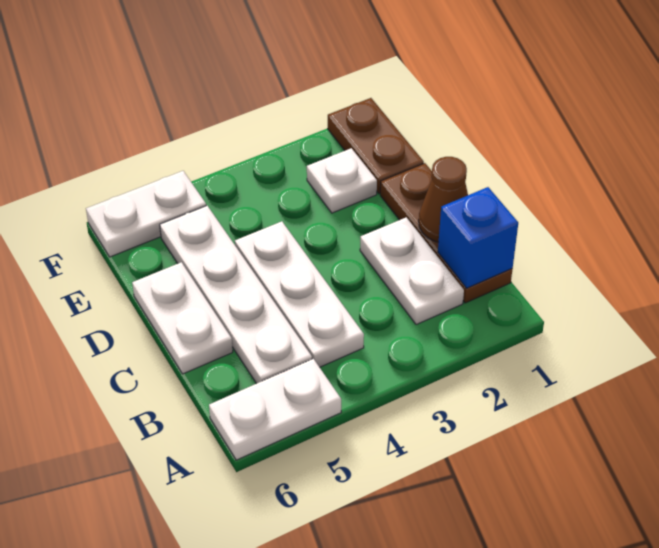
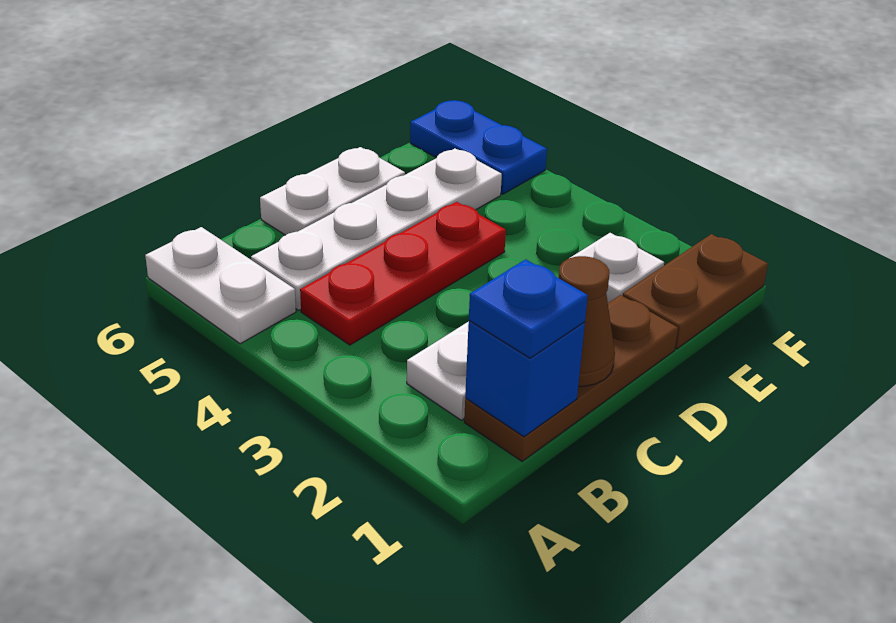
none -> blue 1x1 plate [469,259,588,358]
white 1x3 plate [235,221,364,367] -> red 1x3 plate [300,202,506,345]
white 1x2 plate [86,171,206,257] -> blue 1x2 plate [410,100,547,194]

